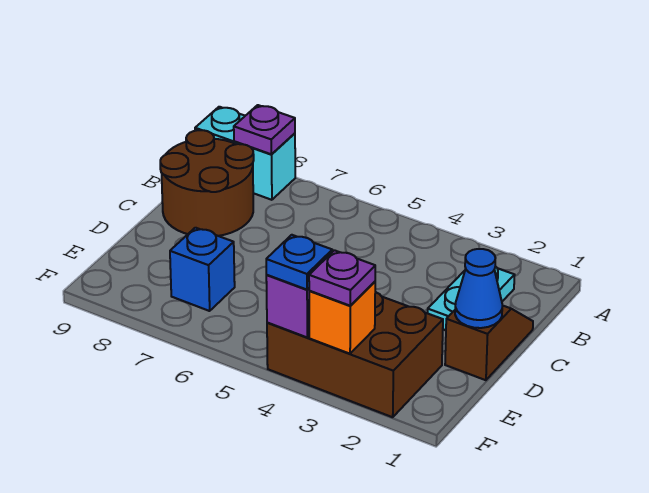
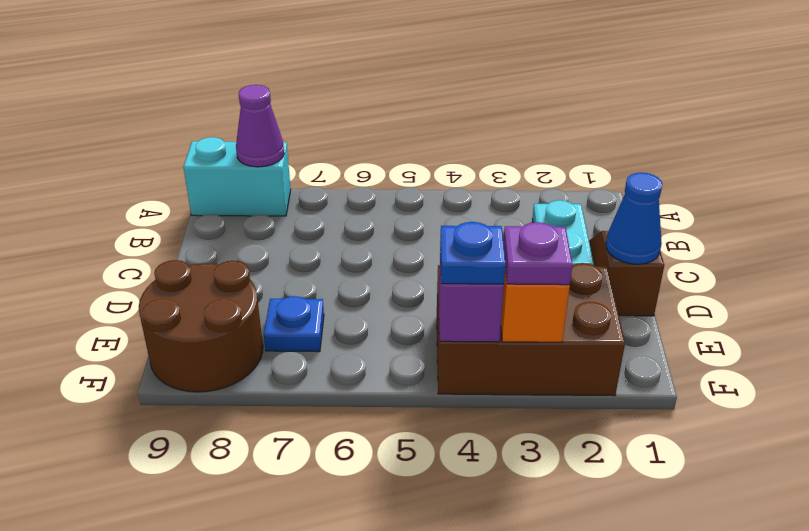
purple 1x1 plate [234,105,295,154] -> purple 1x1 cone [236,85,284,167]
brown 2x2 round brick [160,130,254,236] -> brown 2x2 round brick moved to [139,260,263,392]
blue 1x1 brick [170,228,235,311] -> blue 1x1 plate [264,296,324,352]

